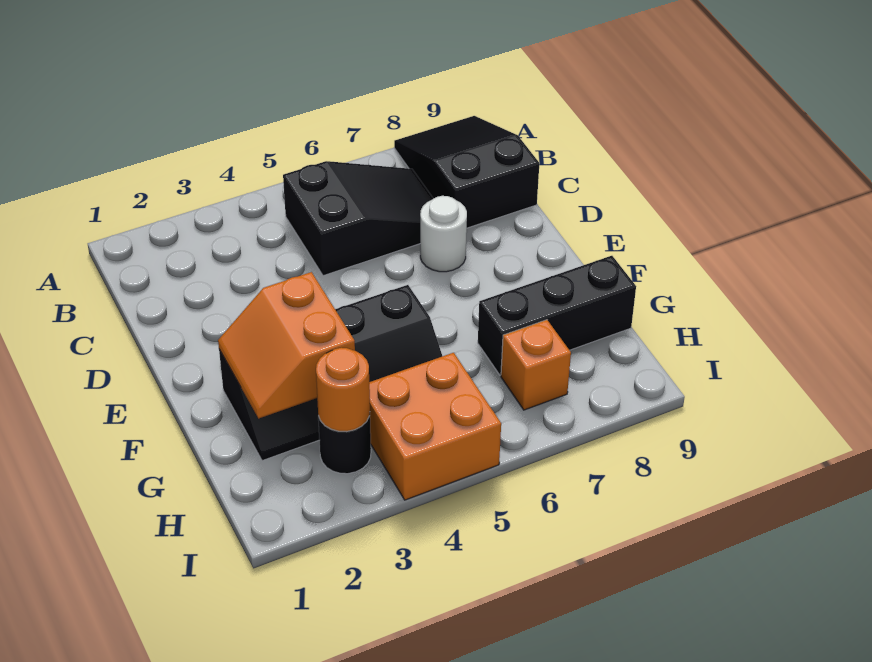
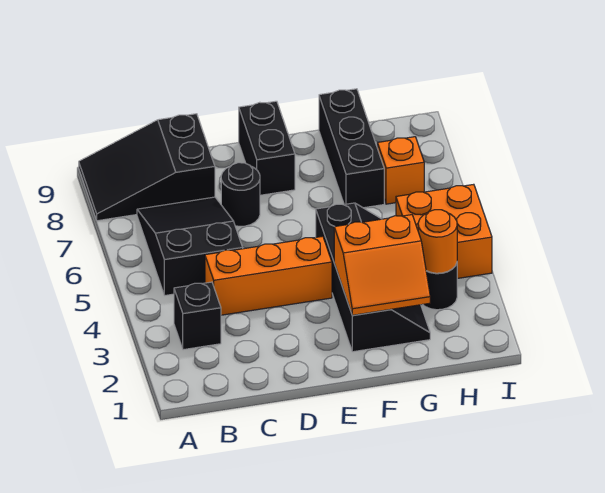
none -> black 1x1 brick [174,282,221,350]
none -> orange 1x3 brick [205,236,332,315]
white 1x1 round brick [420,196,467,272] -> black 1x1 round brick [221,163,260,226]
none -> black 1x2 brick [239,101,295,195]

